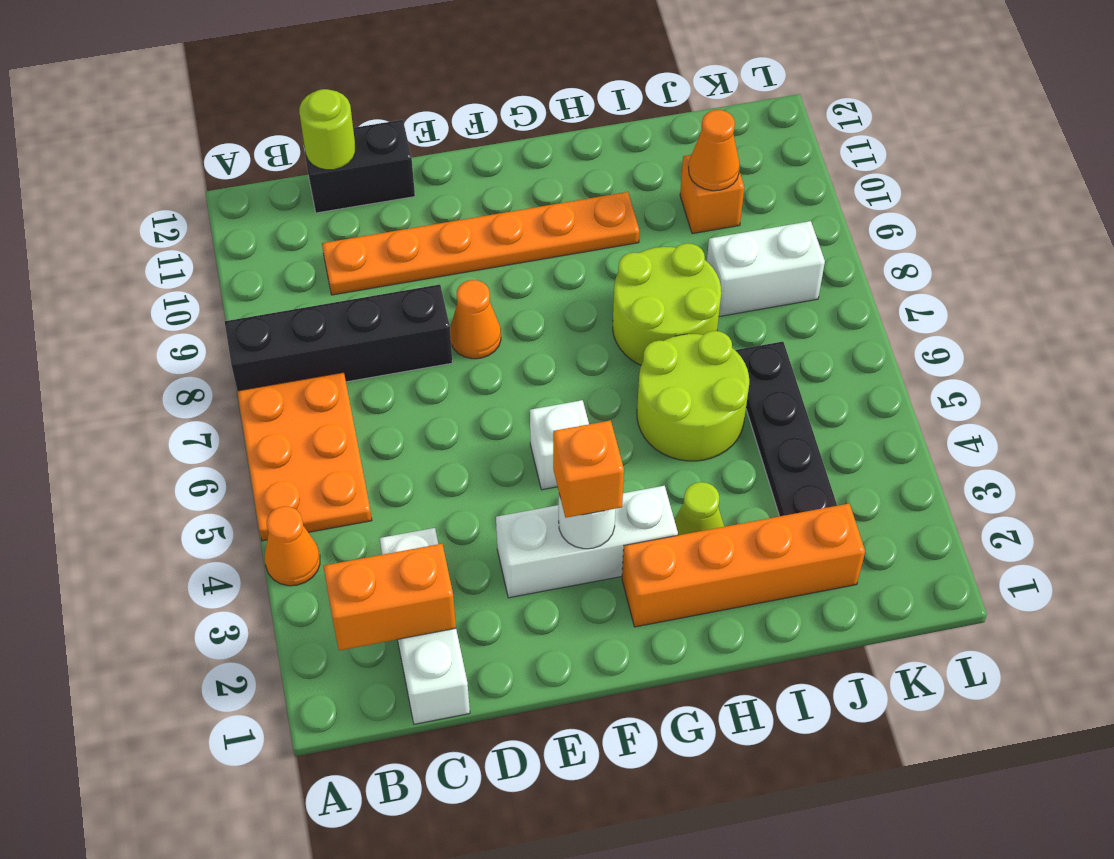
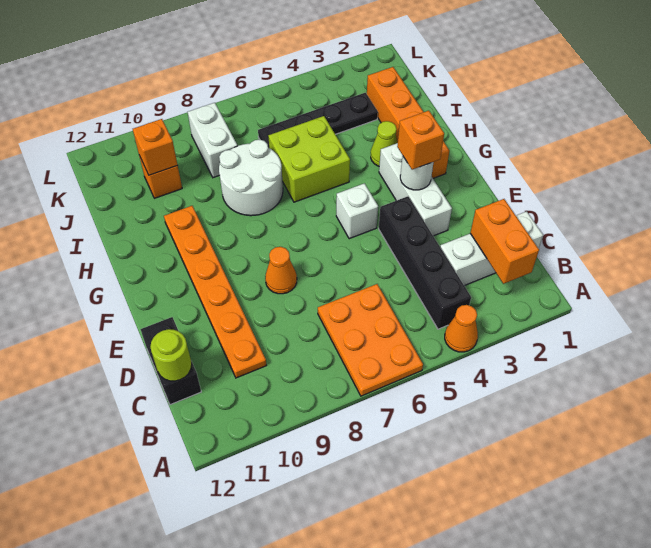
orange 2x3 plate [237,372,372,541] -> orange 2x3 plate turned to [318,284,423,396]
black 1x4 brick [225,284,452,391] -> black 1x4 brick moved to [379,196,471,329]
lime 2x2 round brick [637,331,749,461] -> lime 2x2 brick [268,116,350,202]
lime 2x2 round brick [613,243,721,365] -> white 2x2 round brick [219,140,283,216]
orange 1x1 cone [689,110,740,191] -> orange 1x1 brick [133,119,177,175]

